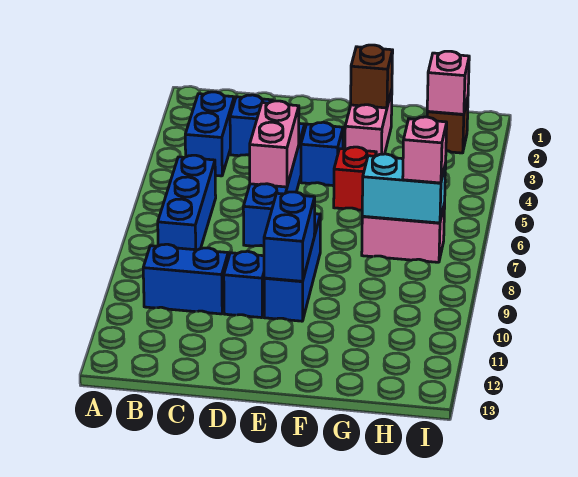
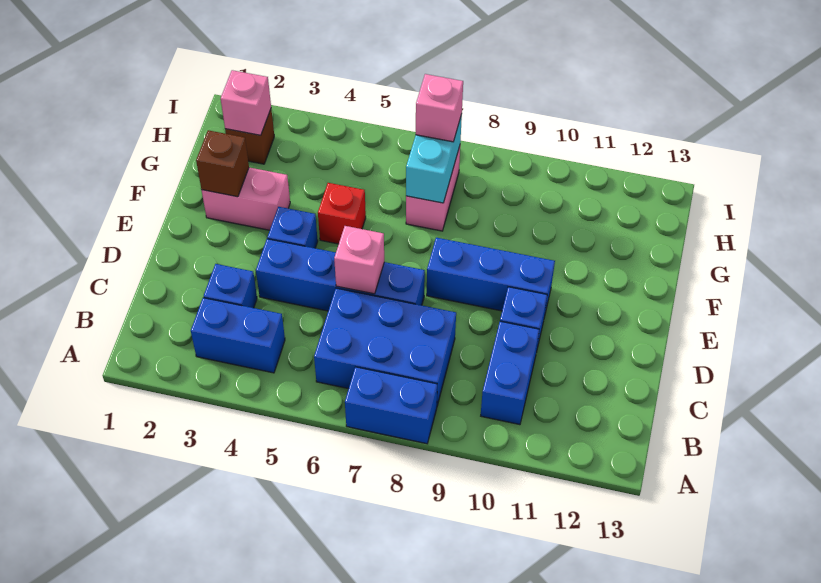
blue 1x3 brick [158,155,216,250] -> blue 2x3 brick [314,288,456,406]
pink 1x2 brick [250,101,299,187] -> pink 1x1 brick [334,226,384,294]
blue 1x2 brick [264,192,315,281] -> blue 1x2 brick moved to [345,367,437,444]

